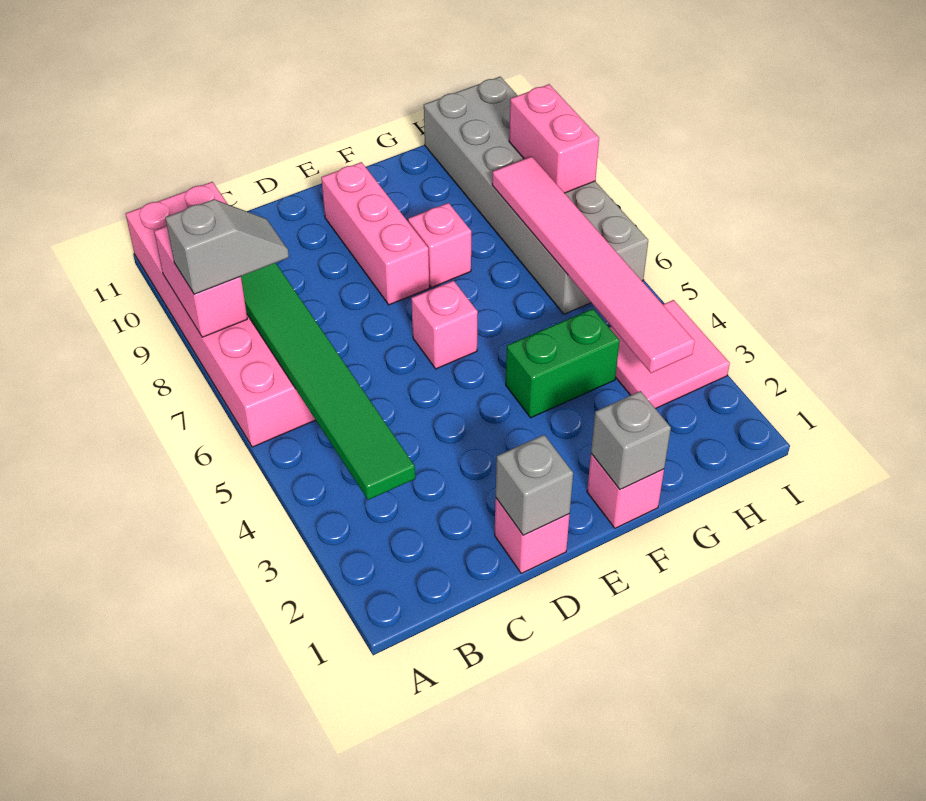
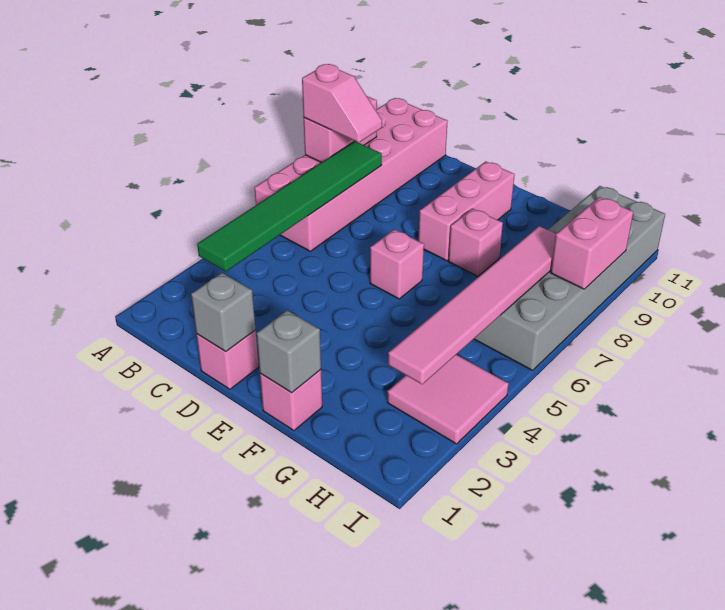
grey 1x2 slope [165,199,289,294] -> pink 1x2 slope [302,64,382,143]
green 1x2 brick [506,309,620,418] -> none

